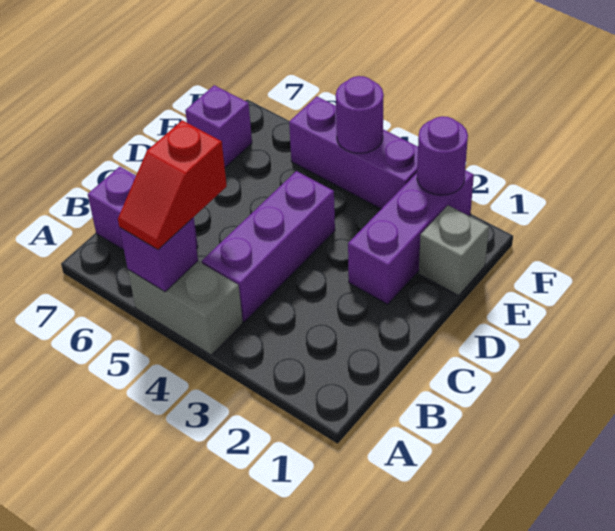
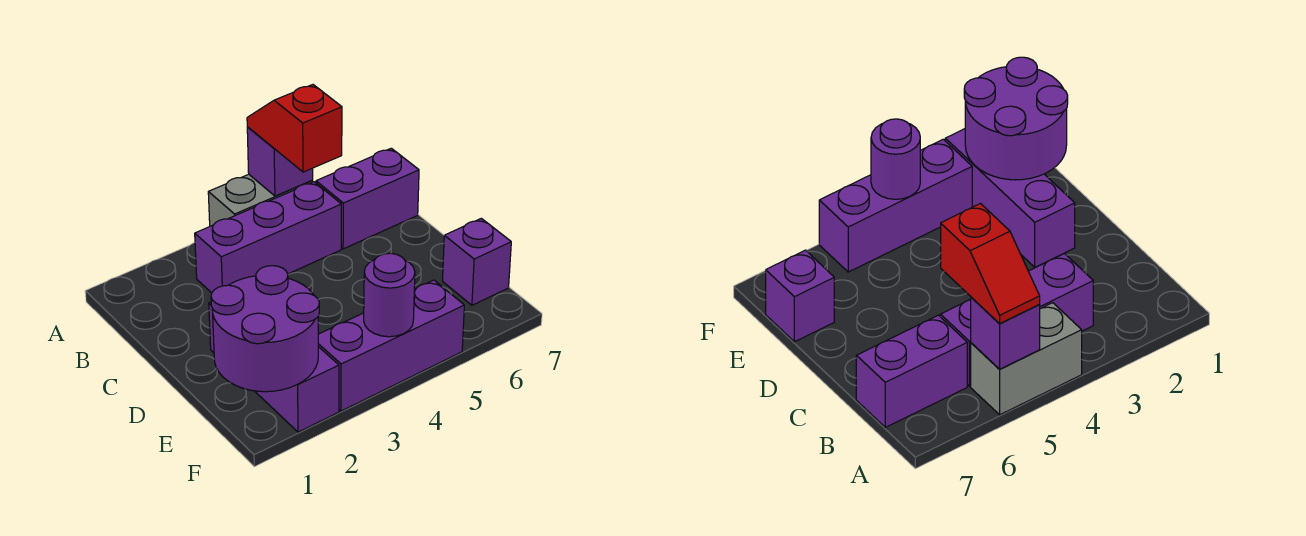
purple 1x3 brick [202,171,335,322] -> purple 1x3 brick turned to [195,182,341,293]
grey 1x1 brick [419,205,489,296] -> none
purple 1x1 round brick [417,116,468,195] -> purple 2x2 round brick [211,266,319,392]

